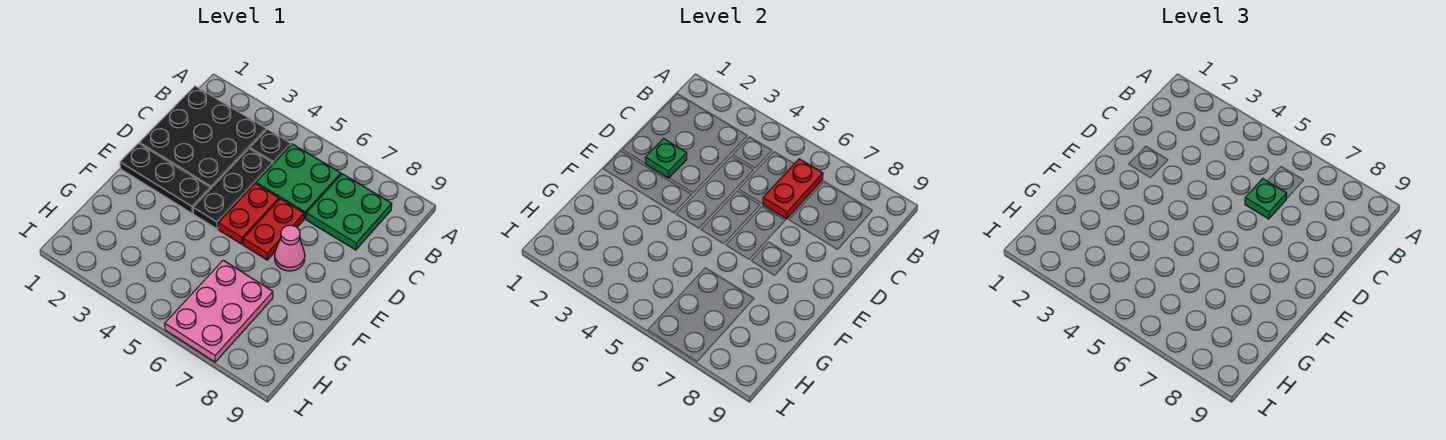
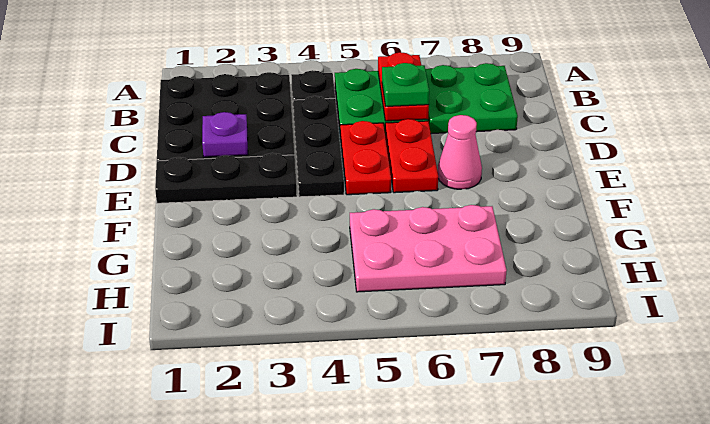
green 1x1 plate [645,139,687,178] -> purple 1x1 plate [202,112,248,157]
pink 2x3 plate [165,260,273,362] -> pink 2x3 plate turned to [350,205,507,292]

